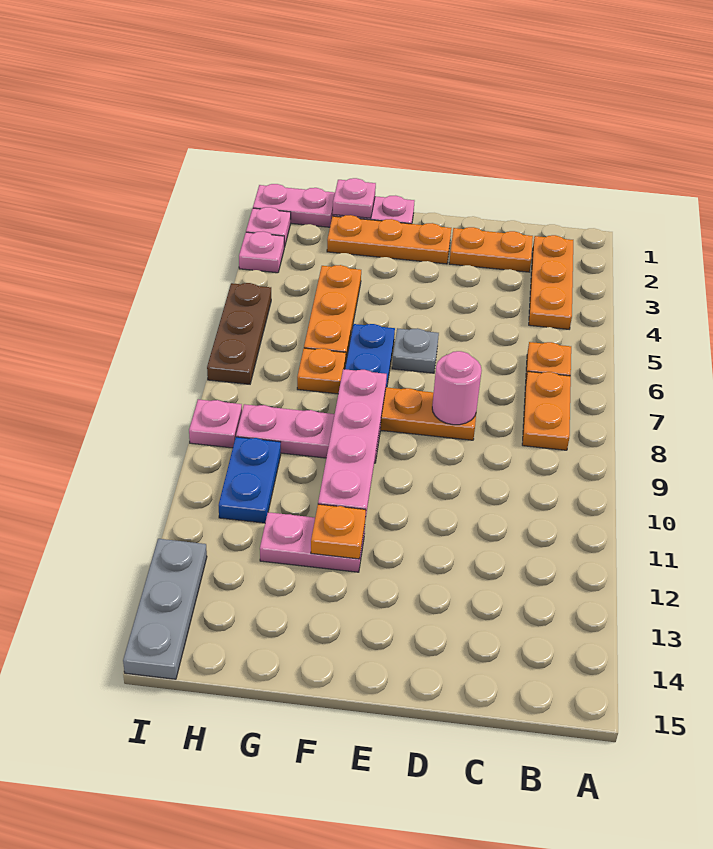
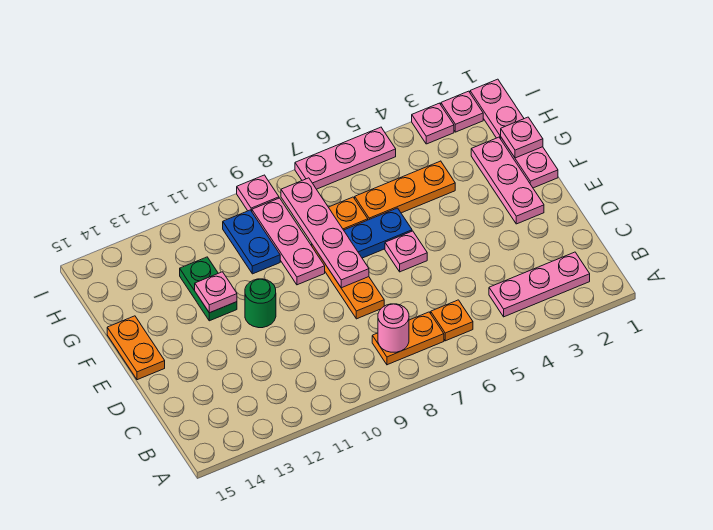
orange 1x3 plate [529,235,573,329] -> pink 1x3 plate [489,252,590,317]
orange 1x2 plate [449,227,533,272] -> orange 1x2 plate moved to [107,316,165,380]
pink 1x1 round brick [432,351,482,425] -> pink 1x1 round brick moved to [378,304,409,352]
orange 1x3 plate [327,215,451,264] -> pink 1x3 plate [471,137,544,224]
grey 1x1 plate [392,328,439,373] -> pink 1x1 plate [385,231,427,272]
none -> green 1x1 round brick [245,279,276,328]
pink 1x4 plate [318,369,387,519] -> pink 1x4 plate turned to [281,178,369,288]
pink 1x2 plate [260,512,365,572] -> green 1x2 plate [180,257,237,321]
orange 1x1 plate [311,504,366,559] -> pink 1x1 plate [195,272,237,313]
blue 1x2 plate [219,437,281,523] -> blue 1x2 plate turned to [223,210,280,274]
brown 1x3 plate [207,283,271,384] -> pink 1x3 plate [295,127,396,189]
grey 1x3 plate [123,539,207,679] -> none

